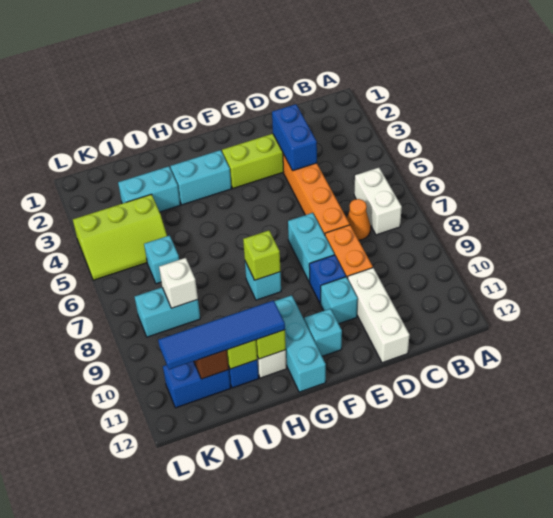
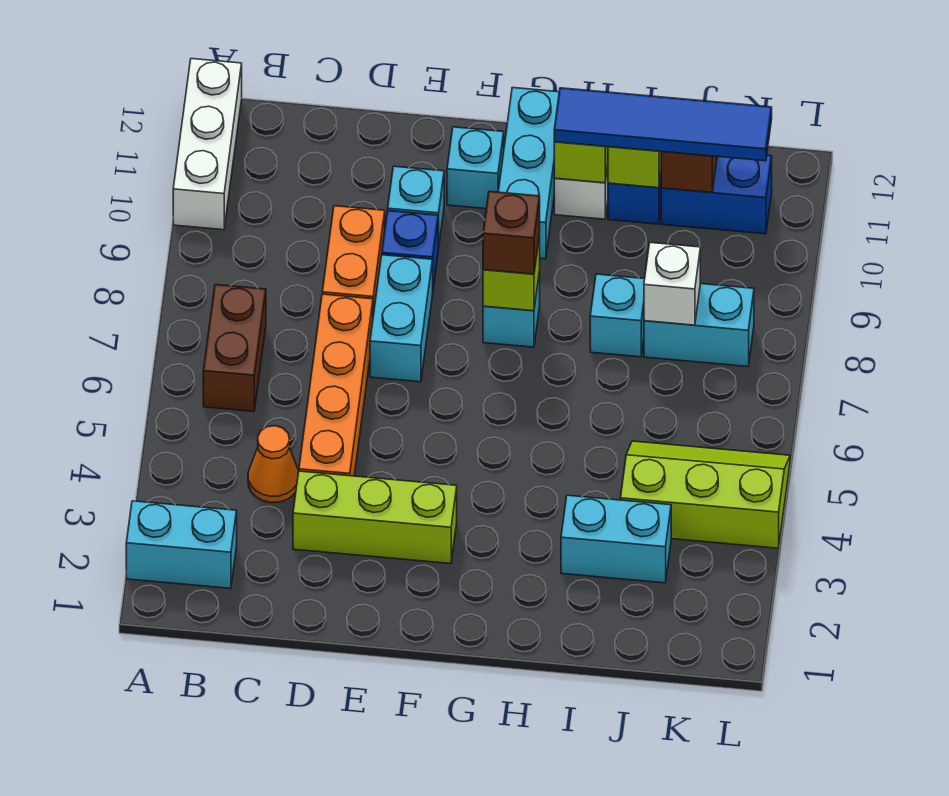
white 1x2 brick [354,167,402,235] -> brown 1x2 brick [203,285,266,412]
orange 1x1 cone [347,199,371,240] -> orange 1x1 cone moved to [248,426,299,503]
blue 1x2 brick [272,104,317,171] -> none
white 1x3 brick [348,268,410,363] -> white 1x3 brick moved to [173,59,242,230]
cyan 1x2 brick [171,150,231,205] -> cyan 1x2 brick moved to [126,501,237,588]
none -> brown 1x1 brick [483,191,540,274]
cyan 1x1 brick [144,235,179,284] -> cyan 1x1 brick moved to [590,274,645,357]

